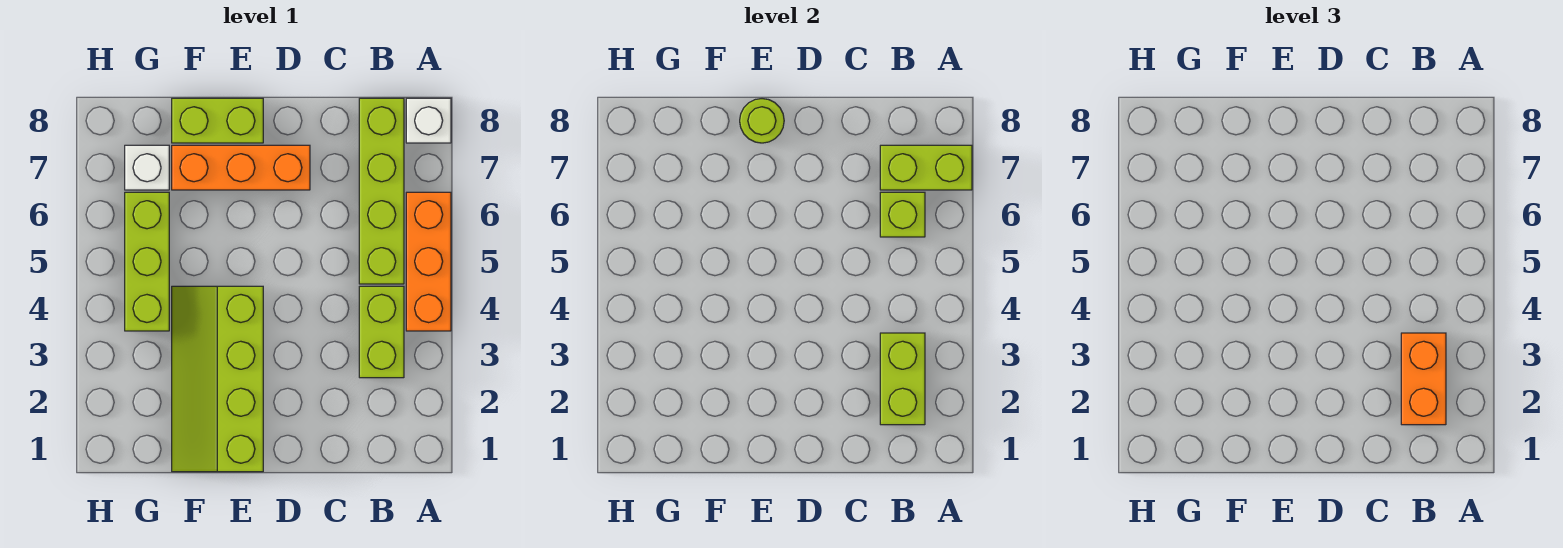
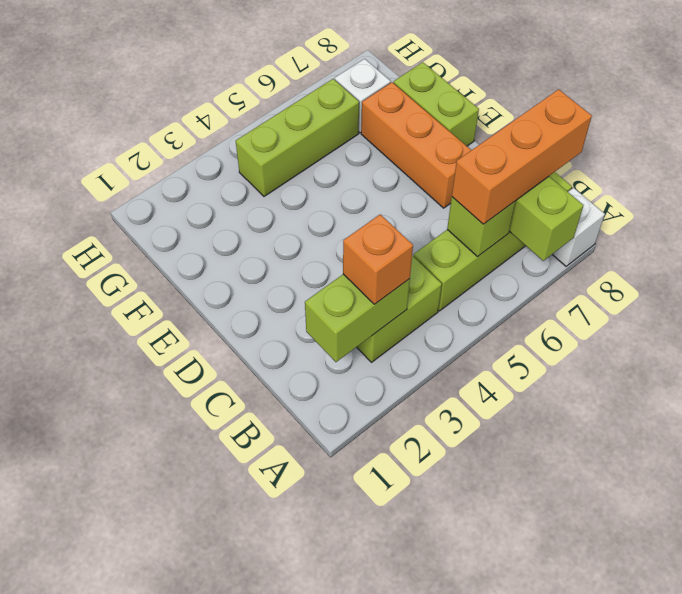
orange 1x3 brick [406,192,451,331] -> orange 1x3 brick moved to [452,89,592,224]
orange 1x2 brick [1401,333,1446,425] -> orange 1x1 brick [343,214,413,304]
lime 2x4 slope [172,286,263,472] -> none
lime 1x1 round brick [740,99,784,143] -> none

